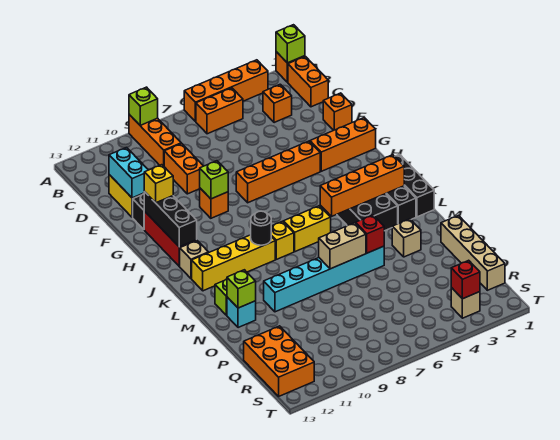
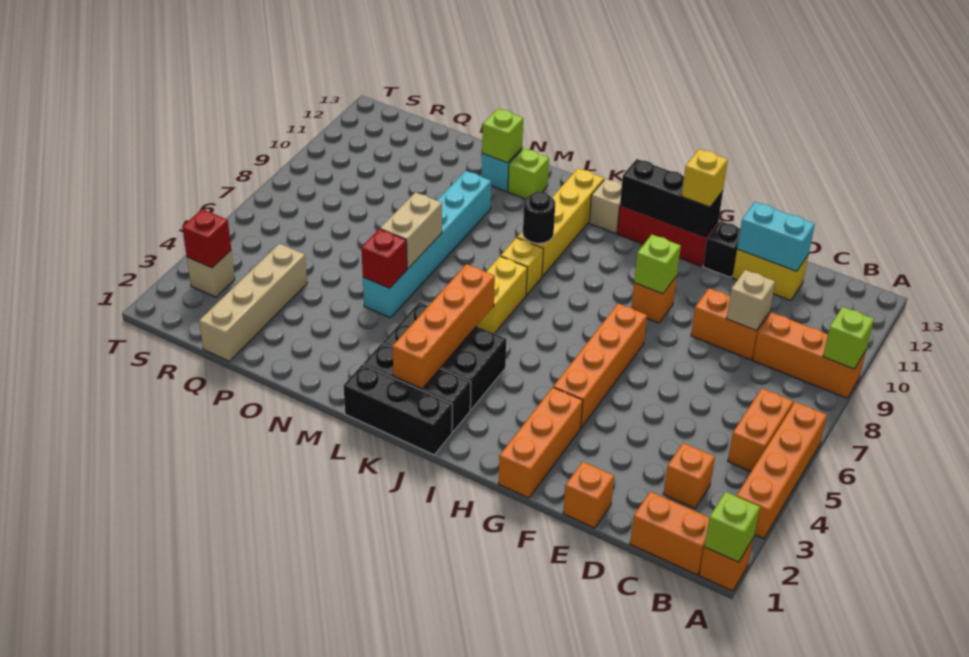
tan 1x1 brick [392,219,421,257] -> tan 1x1 brick moved to [726,270,775,331]
tan 1x4 brick [441,215,505,290] -> tan 1x4 brick turned to [199,244,307,361]
orange 2x3 brick [244,326,314,396] -> none

